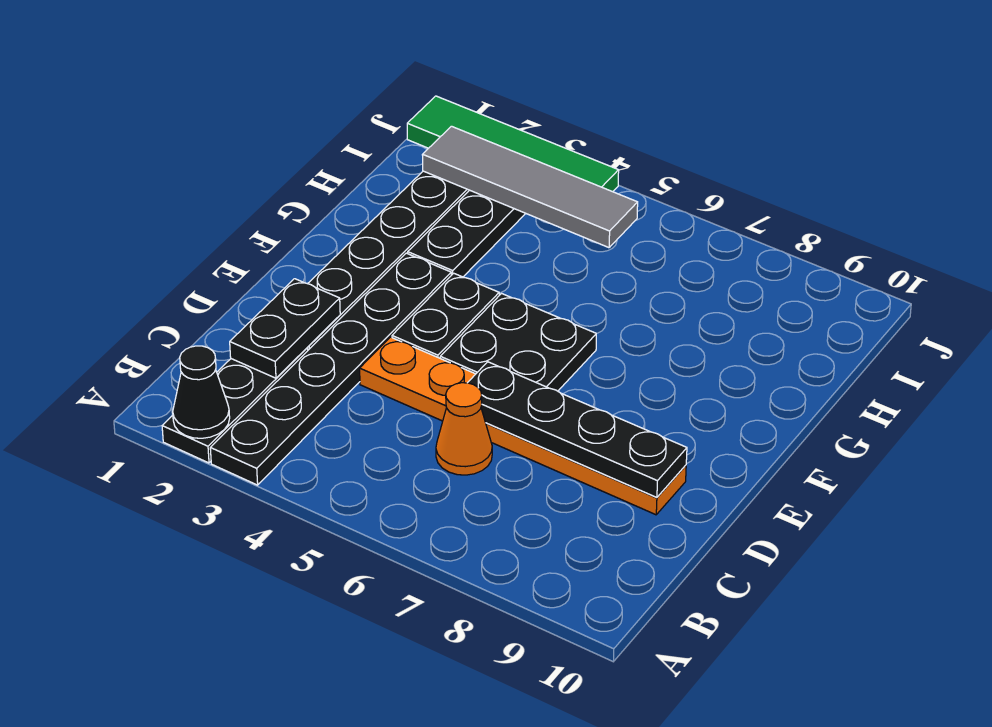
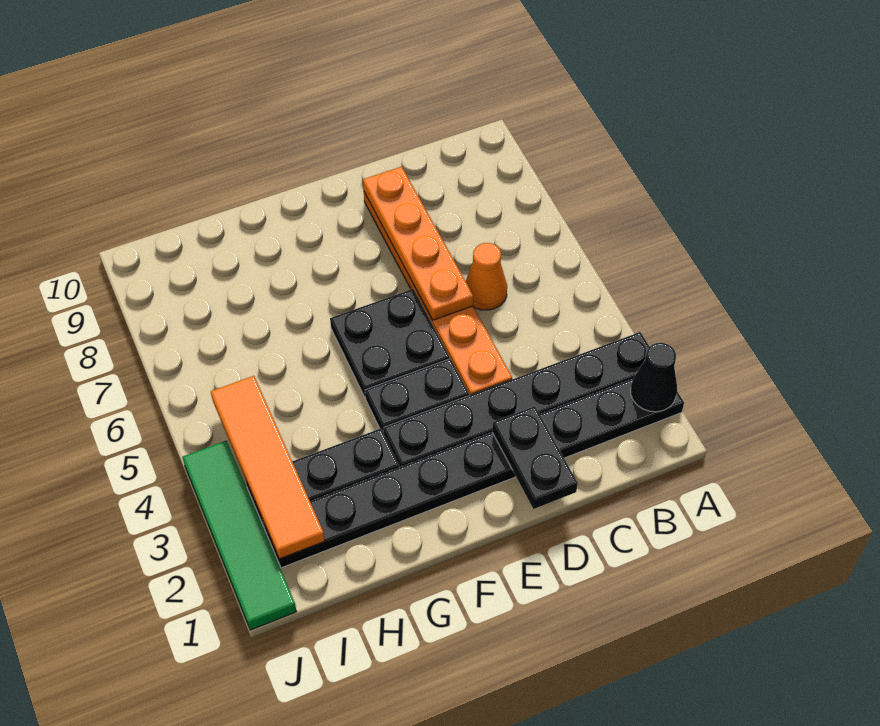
black 1x2 plate [230,279,340,378] -> black 1x2 plate turned to [492,406,578,509]
black 1x4 plate [468,362,687,497] -> orange 1x4 plate [363,167,473,320]
grey 1x4 tile [422,126,638,248] -> orange 1x4 tile [211,376,325,559]

